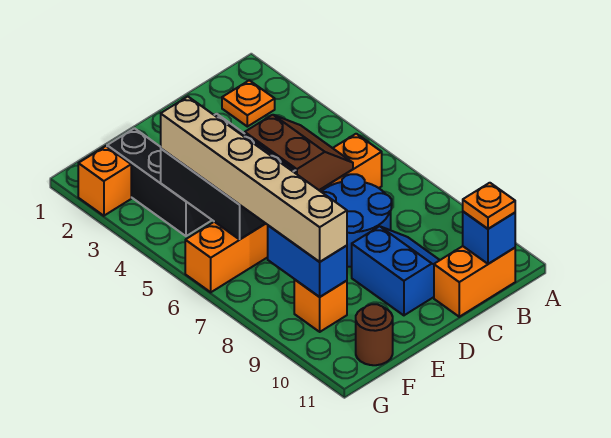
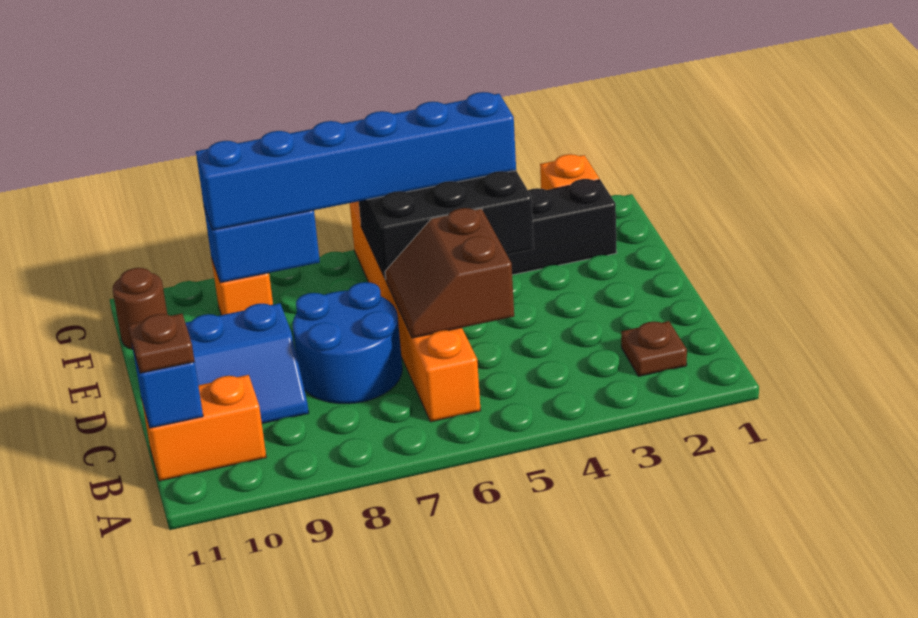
orange 1x1 plate [222,80,275,127] -> brown 1x1 plate [621,321,687,376]
orange 1x2 brick [434,246,515,317] -> orange 1x2 brick turned to [142,375,266,481]
orange 1x1 plate [463,183,515,229] -> brown 1x1 plate [129,314,195,373]
brown 2x2 slope [245,115,353,190] -> brown 2x2 slope turned to [385,208,514,338]
tan 1x6 brick [161,97,347,262] -> blue 1x6 brick [196,92,516,230]

